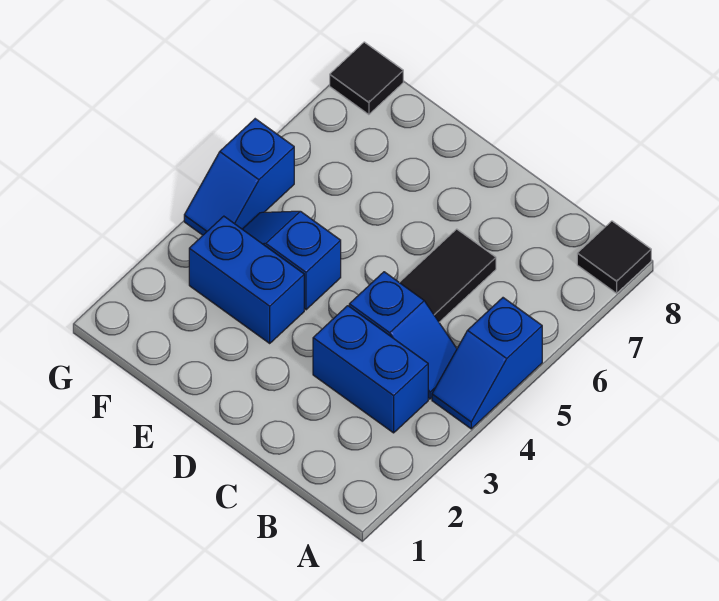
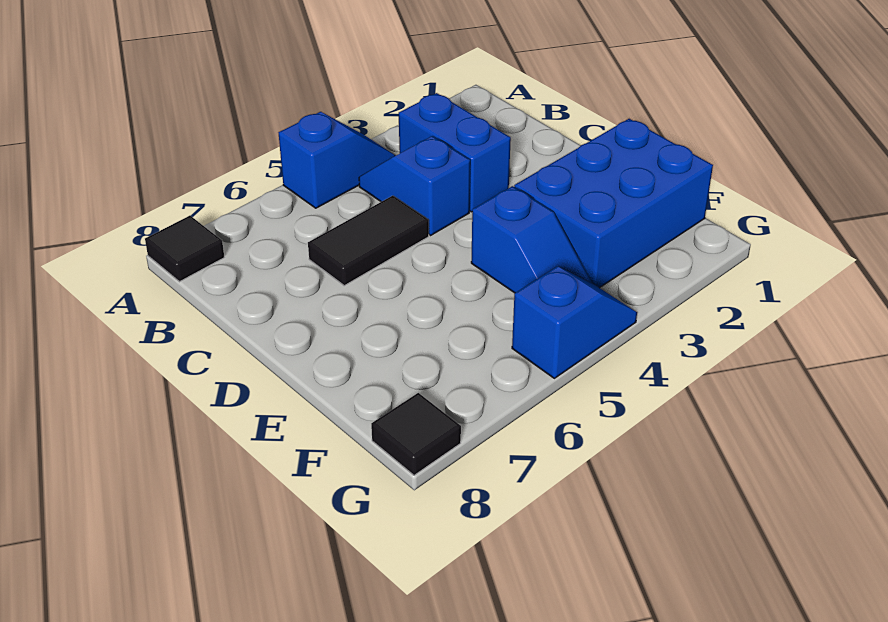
blue 1x2 brick [189,216,304,343] -> blue 2x3 brick [514,119,713,288]

